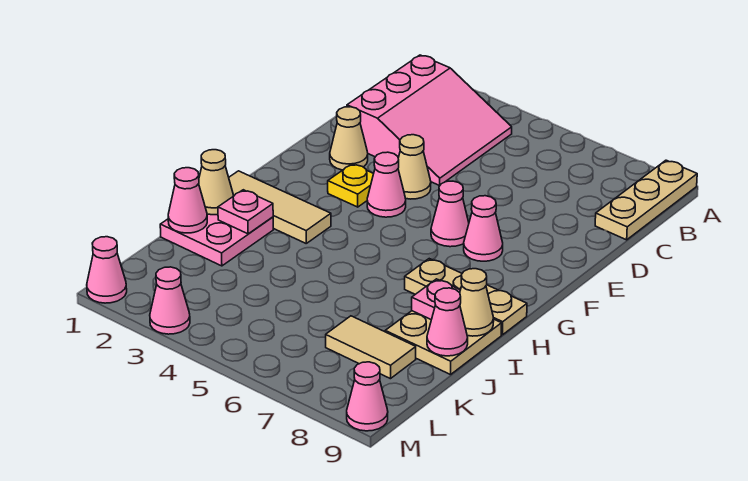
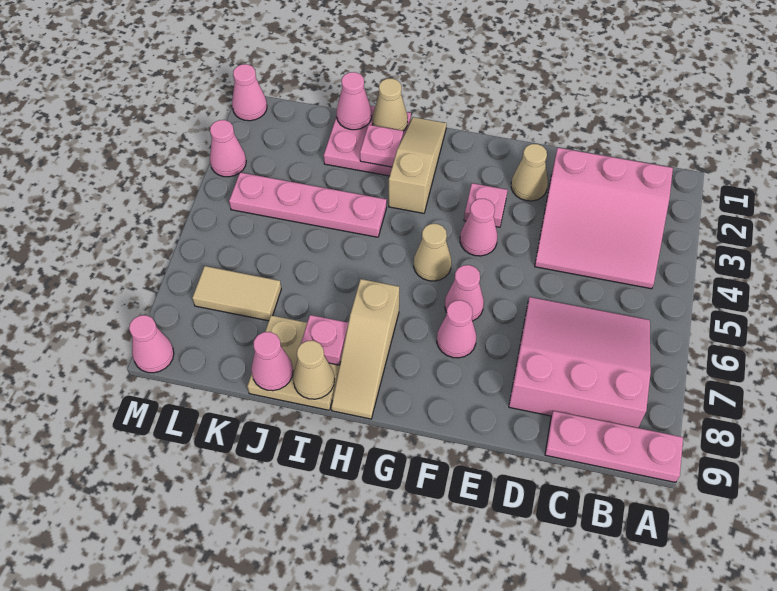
tan 1x3 plate [595,160,697,240] -> pink 1x3 plate [545,411,683,482]
none -> pink 3x3 slope [509,297,651,428]
tan 1x1 cone [398,135,431,199] -> tan 1x1 cone moved to [414,224,451,281]
yellow 1x1 plate [328,164,374,207] -> pink 1x1 plate [464,183,507,227]
tan 1x3 tile [229,171,331,243] -> tan 1x3 slope [389,117,447,213]
tan 1x3 plate [405,259,527,335] -> tan 1x3 slope [331,279,399,419]
none -> pink 1x4 plate [229,172,387,237]
tan 1x2 tile [326,316,416,379] -> tan 1x2 tile turned to [192,266,281,321]

